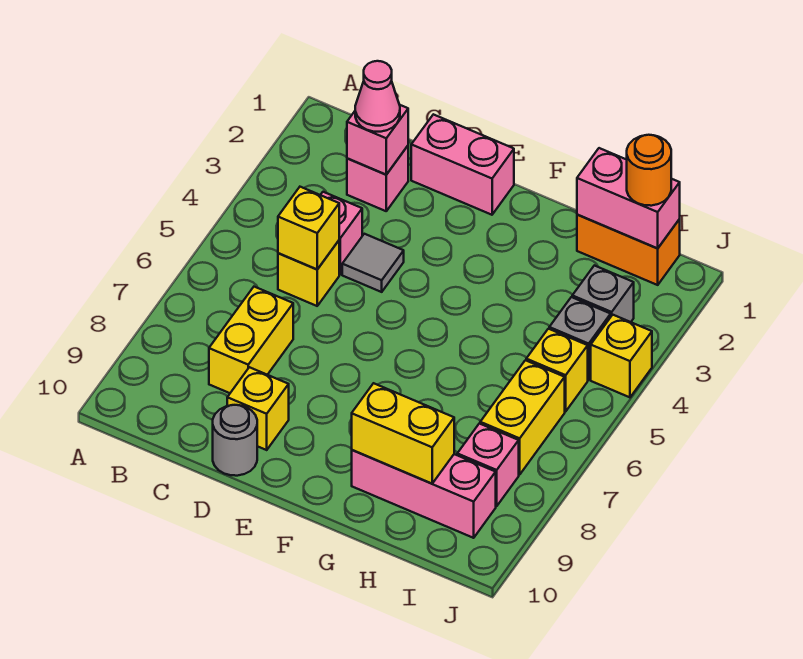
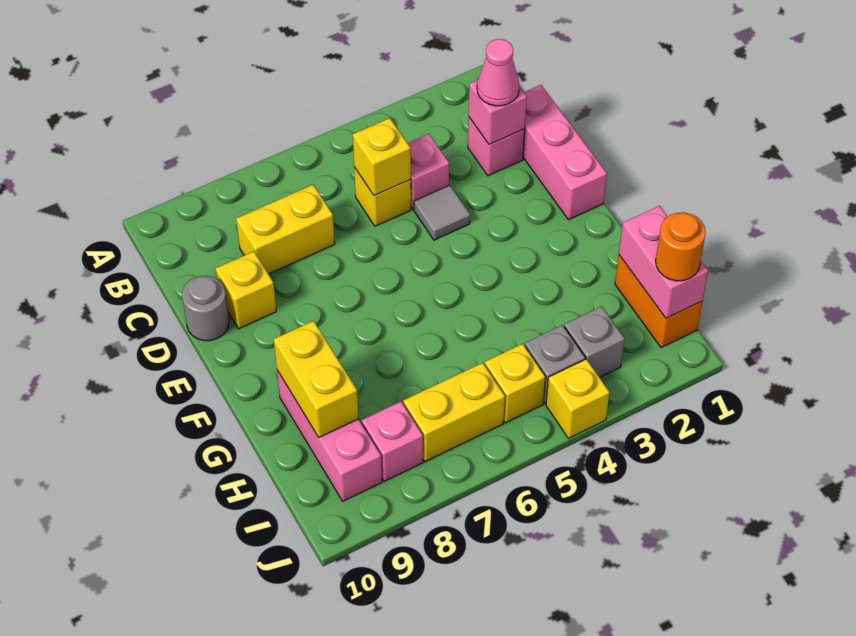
pink 1x2 brick [411,114,514,215] -> pink 1x3 brick [523,85,607,220]

